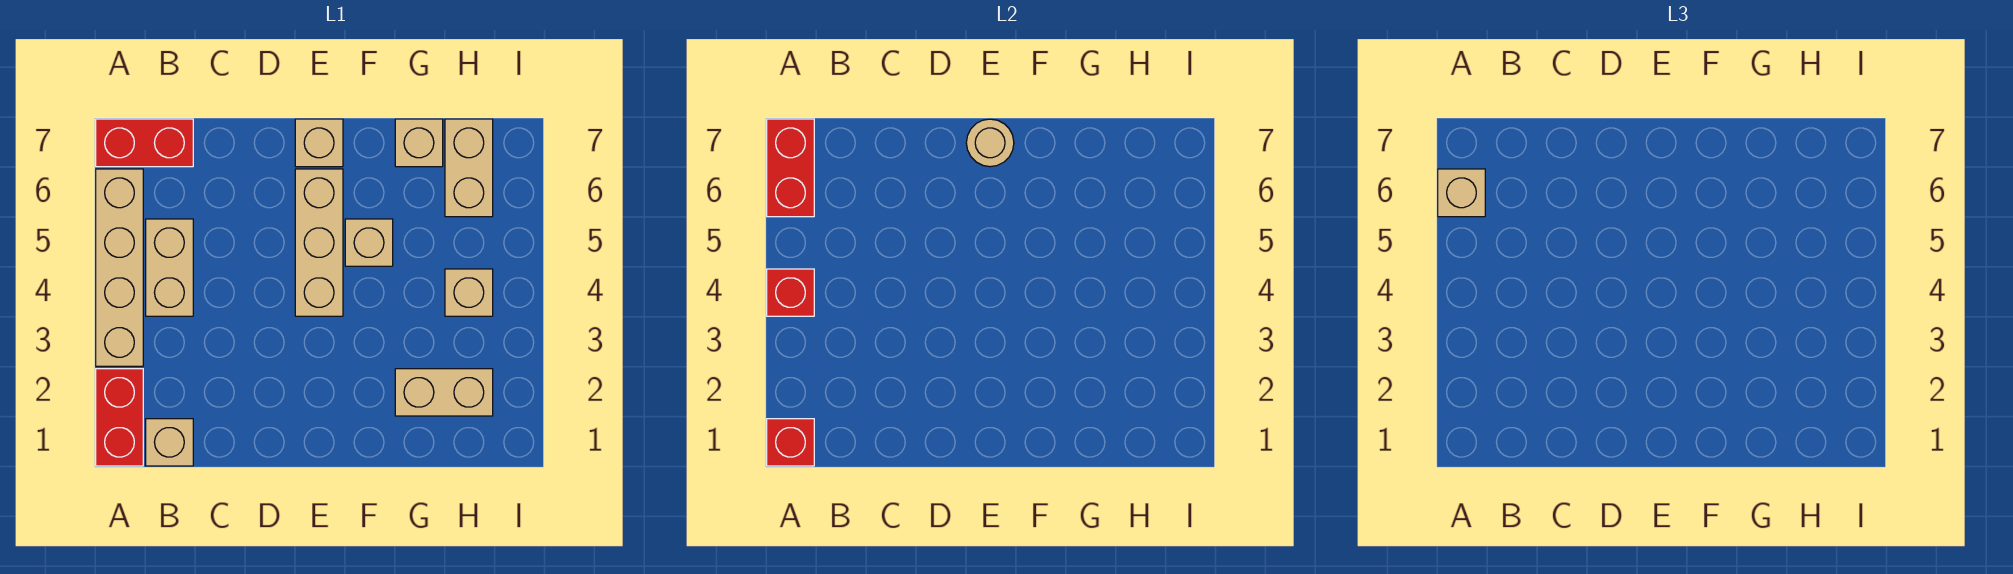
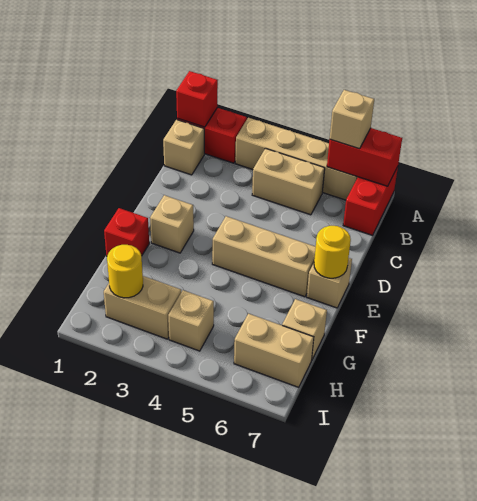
red 1x1 brick [767,269,814,316] -> red 1x1 brick moved to [104,208,149,256]
tan 1x1 round brick [966,119,1014,167] -> yellow 1x1 round brick [314,226,351,278]
tan 1x1 brick [345,219,393,266] -> tan 1x1 brick moved to [150,195,194,253]
tan 1x2 brick [395,369,493,416] -> tan 1x2 brick turned to [104,276,181,339]
none -> yellow 1x1 round brick [107,245,143,298]

